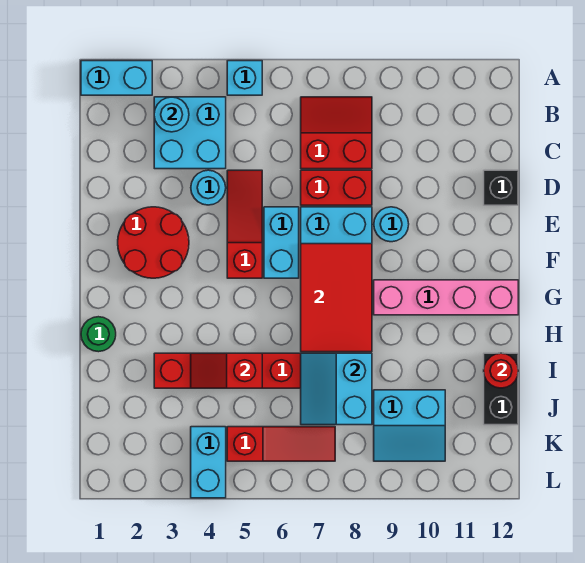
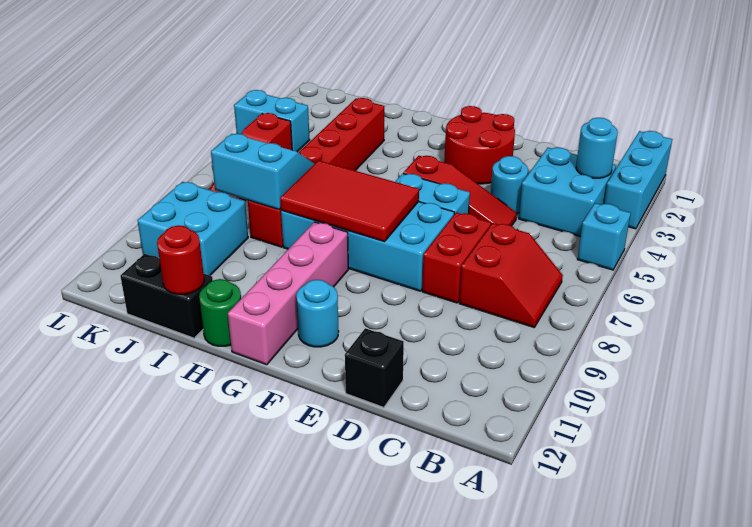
cyan 1x2 brick [81,61,152,95] -> cyan 1x3 brick [604,131,672,229]
cyan 1x1 round brick [374,207,409,242] -> cyan 1x1 round brick moved to [296,280,339,347]
green 1x1 round brick [81,317,116,352] -> green 1x1 round brick moved to [199,279,241,346]
red 1x2 slope [191,353,262,388] -> none
cyan 2x2 slope [374,390,445,461] -> cyan 2x2 brick [137,182,248,276]

